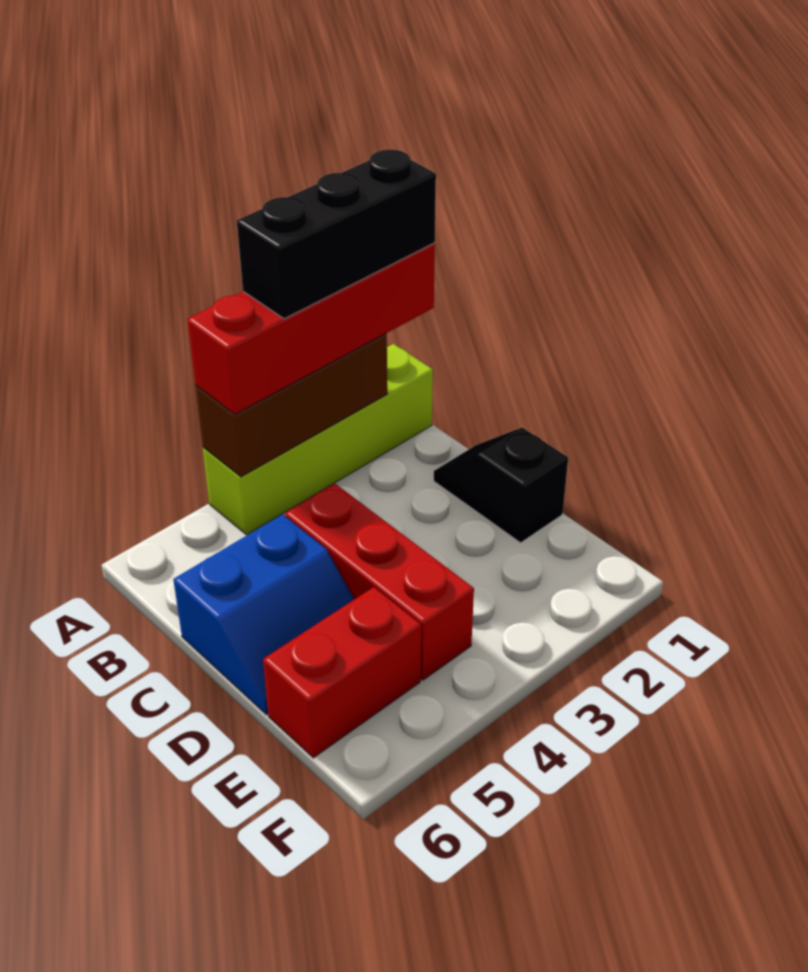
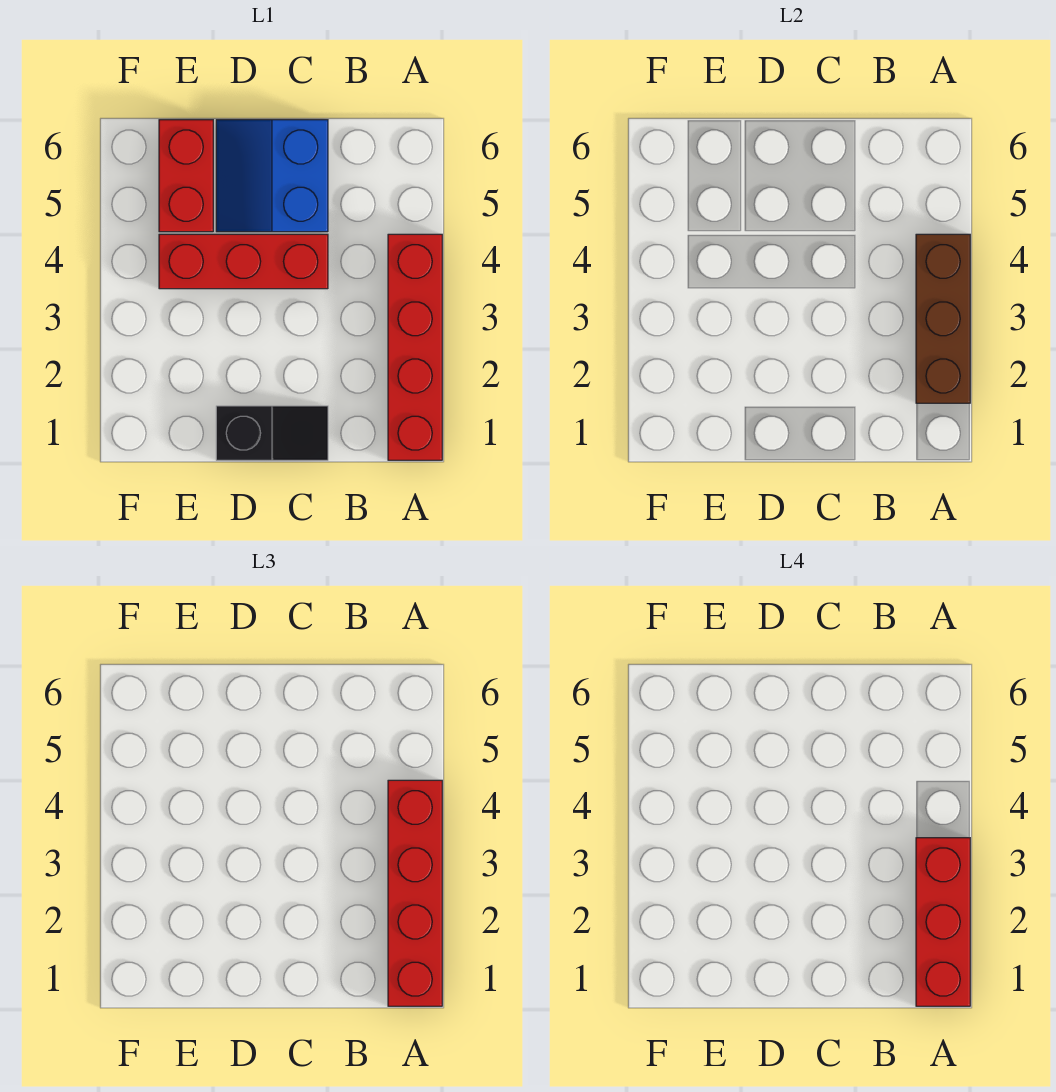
lime 1x4 brick [203,344,433,535] -> red 1x4 brick [388,234,442,460]
black 1x3 brick [237,150,436,319] -> red 1x3 brick [916,838,970,1006]

